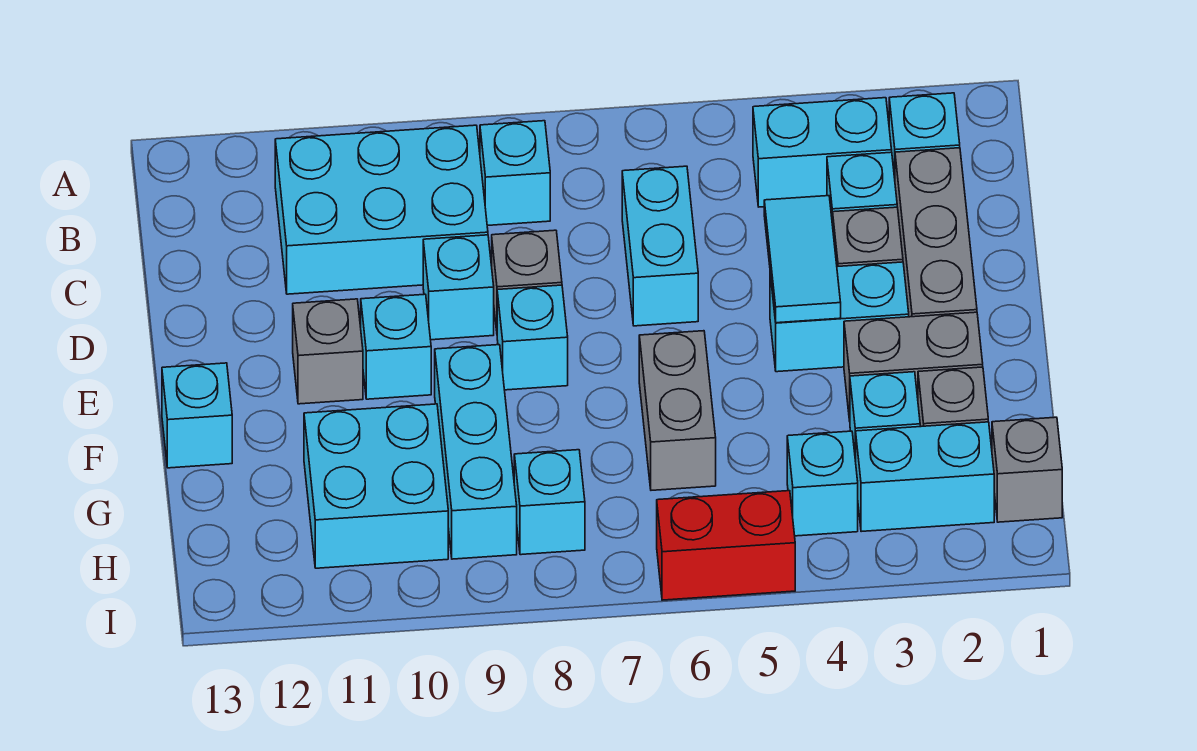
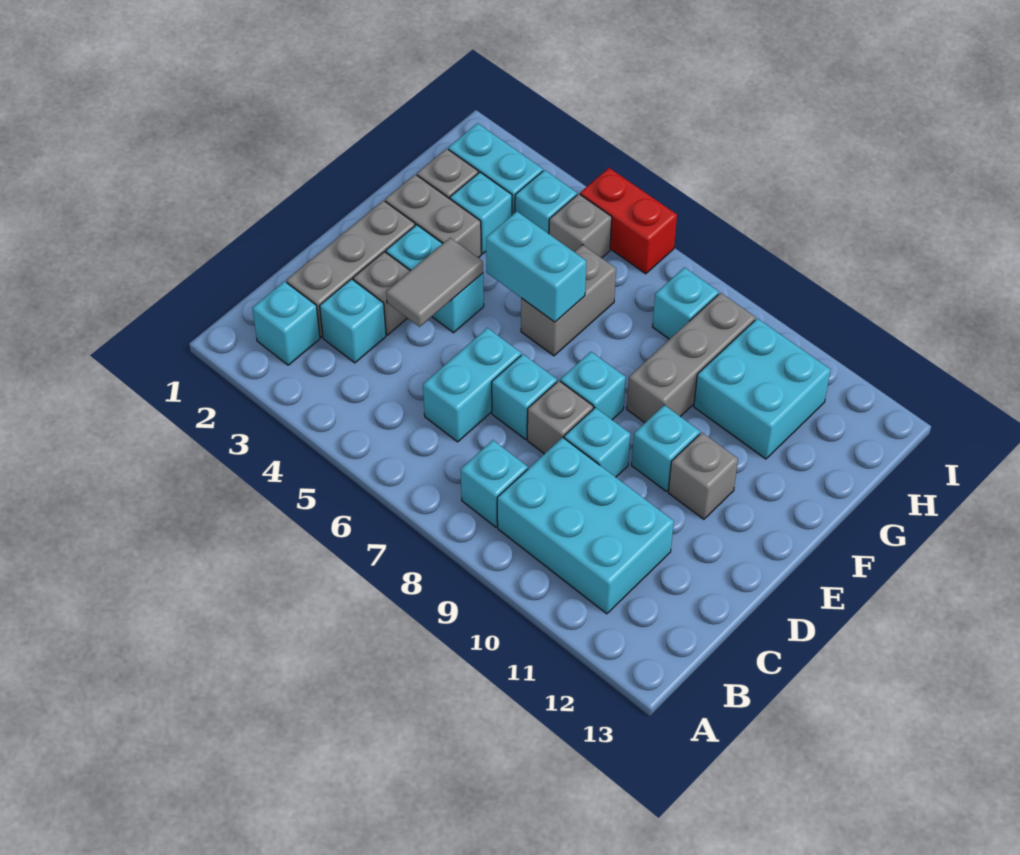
cyan 1x2 brick [753,98,892,207] -> cyan 1x2 brick moved to [486,211,586,322]
cyan 1x2 tile [764,196,841,323] -> grey 1x2 tile [386,238,483,327]
cyan 1x3 brick [435,345,517,559] -> grey 1x3 brick [627,293,755,423]
cyan 1x1 brick [162,363,232,468] -> cyan 1x1 brick moved to [492,354,557,439]
grey 1x1 brick [992,417,1062,522] -> grey 1x1 brick moved to [549,194,612,258]

